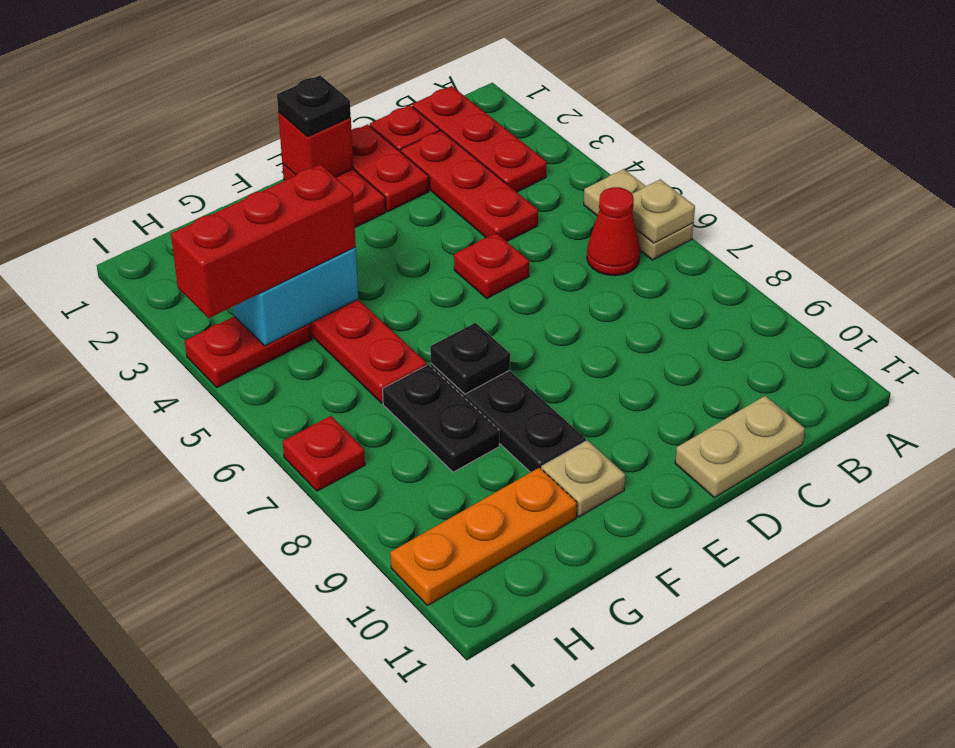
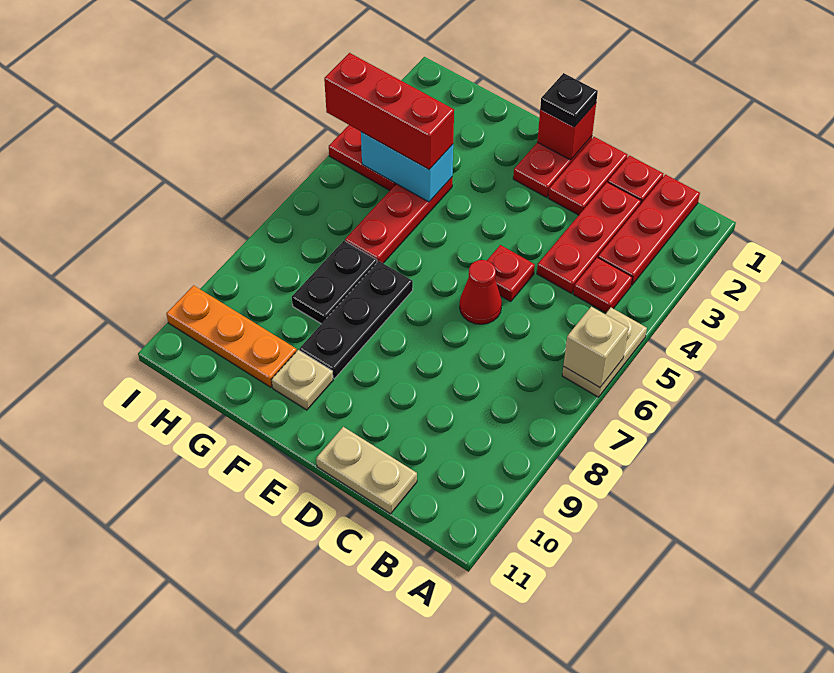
tan 1x1 plate [632,179,695,243] -> tan 1x1 brick [563,307,628,387]
red 1x1 cone [587,187,640,276] -> red 1x1 cone moved to [460,260,502,324]
black 1x1 plate [430,323,510,394] -> none
red 1x1 plate [283,416,365,491] -> red 1x1 plate moved to [573,257,632,313]

